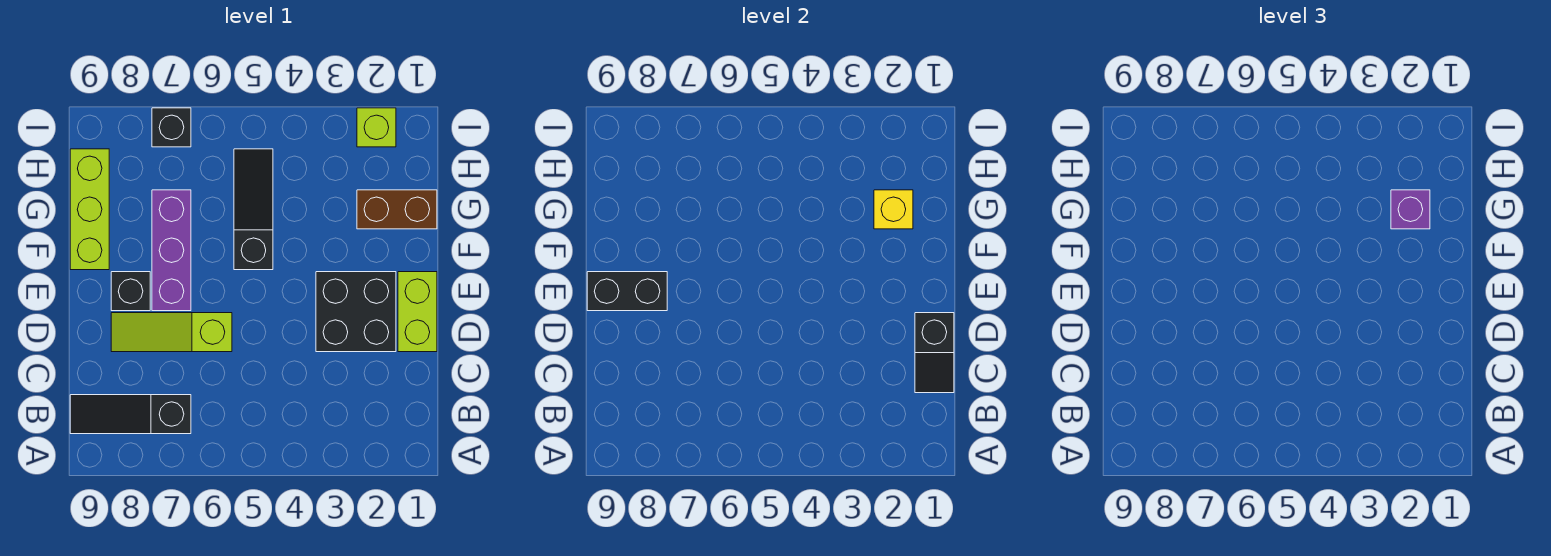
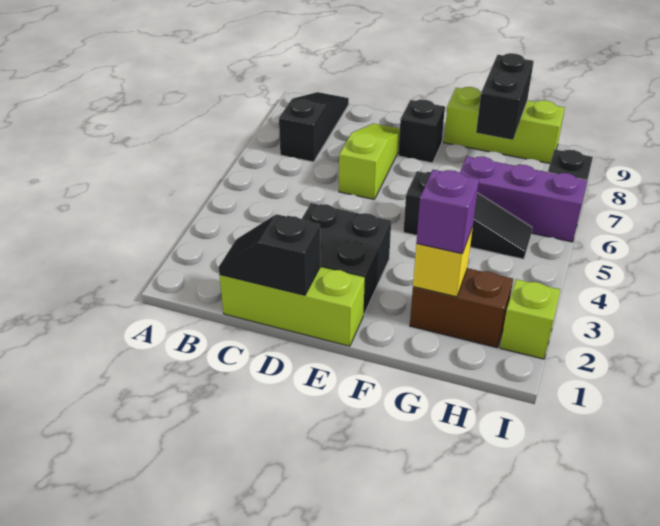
lime 1x2 brick [398,272,437,352] -> lime 1x3 brick [219,267,365,346]
purple 1x3 brick [152,190,191,311] -> purple 1x3 brick moved to [460,156,587,242]
black 1x2 brick [587,272,667,311] -> black 1x2 brick moved to [476,53,534,140]
brown 1x2 brick [357,190,437,229] -> brown 1x2 brick turned to [410,268,513,348]

